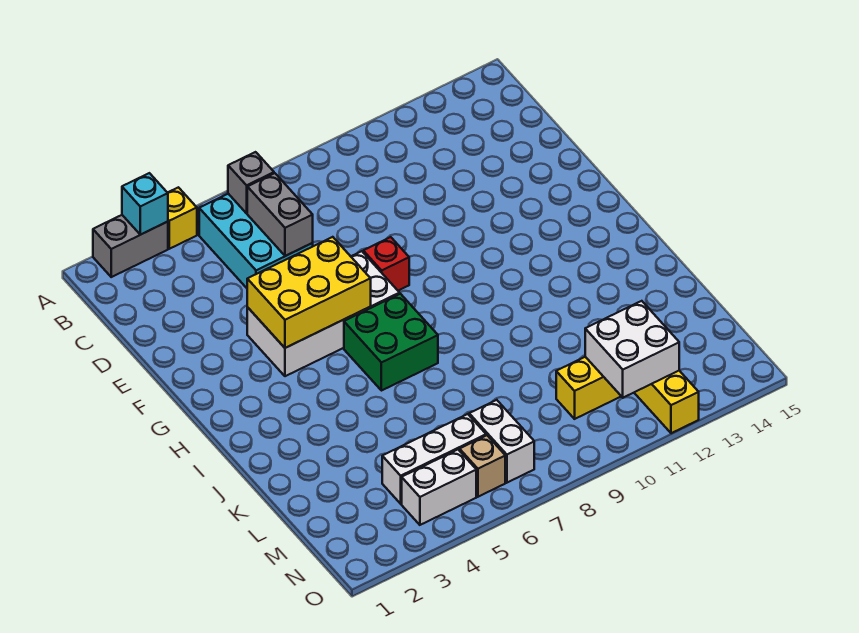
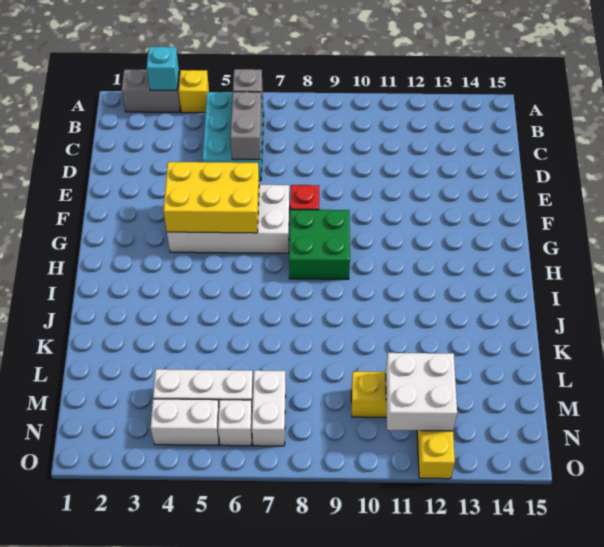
green 2x2 brick [344,294,438,391] -> green 2x2 brick moved to [289,209,350,279]
tan 1x1 brick [460,435,505,497] -> white 1x1 brick [218,400,252,446]

